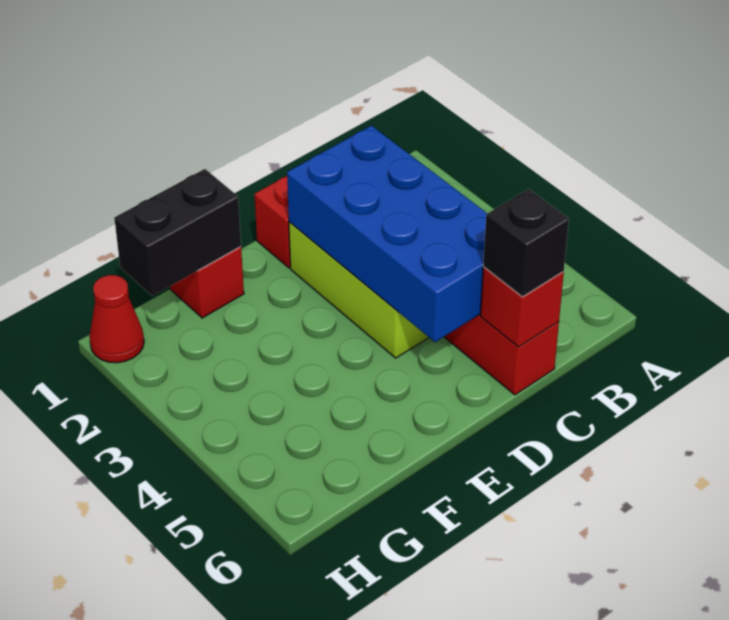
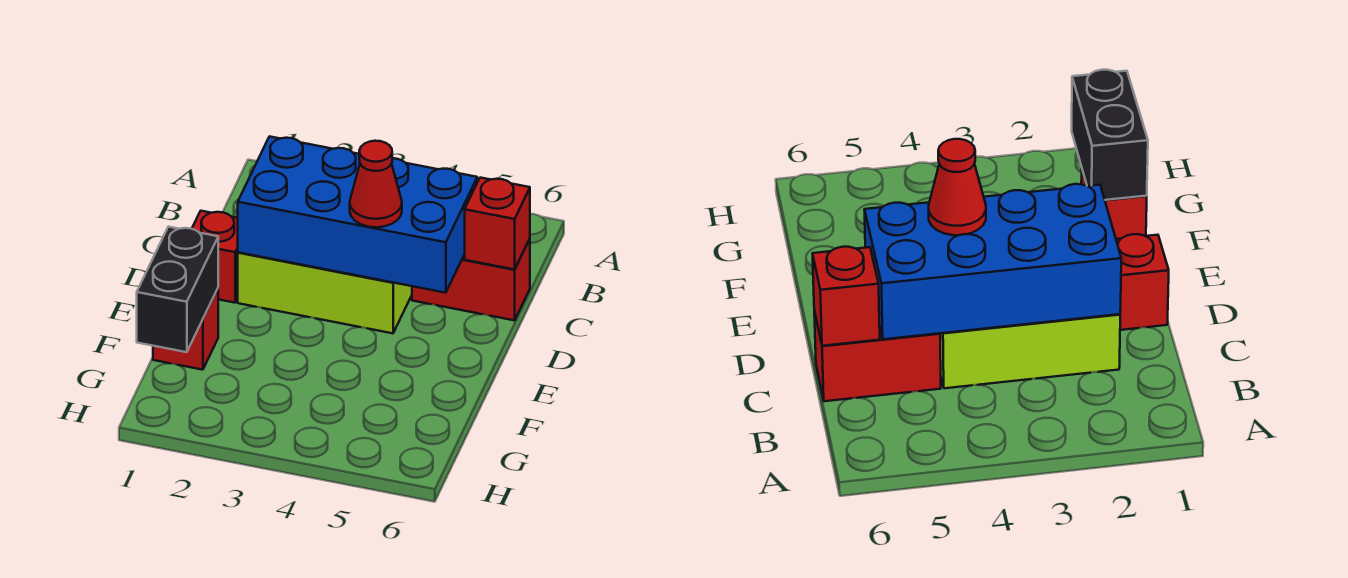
black 1x1 brick [483,189,569,297] -> none
red 1x1 cone [89,275,144,363] -> red 1x1 cone moved to [350,141,402,227]

